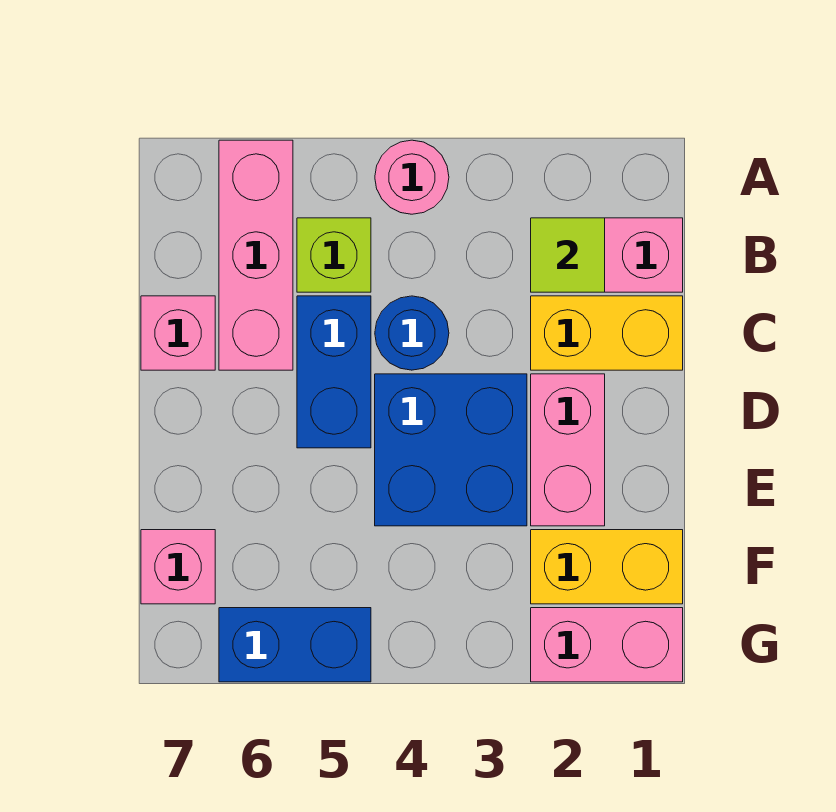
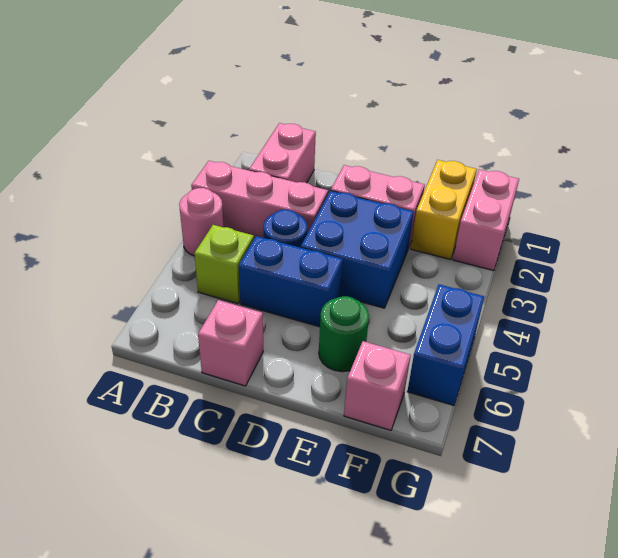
pink 1x3 brick [219,140,293,370] -> pink 1x3 brick moved to [191,161,328,238]
lime 1x1 tile [531,218,605,292] -> none
yellow 1x2 brick [531,296,683,370] -> none
none -> green 1x1 round brick [319,296,369,372]

